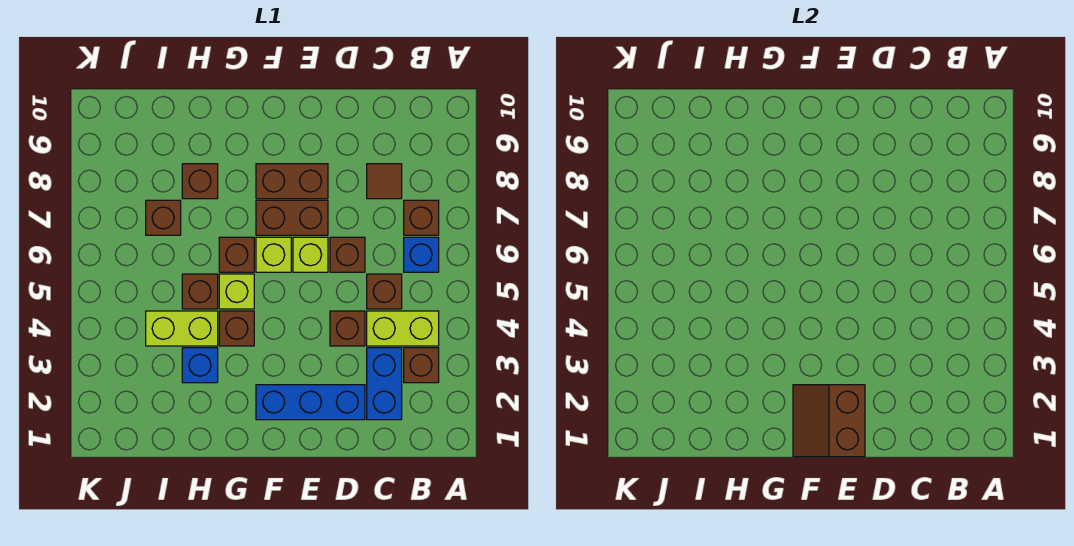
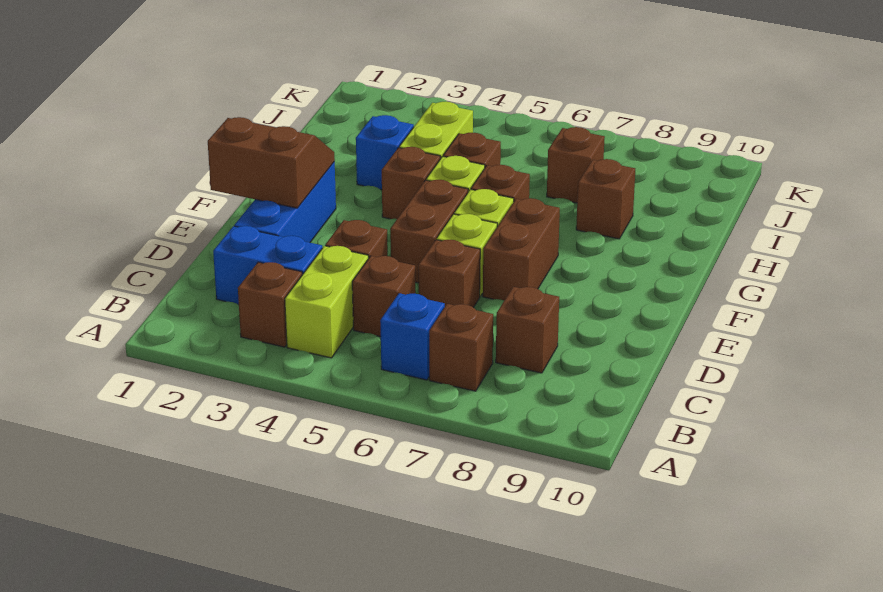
brown 1x1 tile [367,164,402,199] -> brown 1x1 brick [496,287,559,373]
brown 1x2 brick [256,164,328,199] -> brown 1x2 brick moved to [390,180,468,283]

